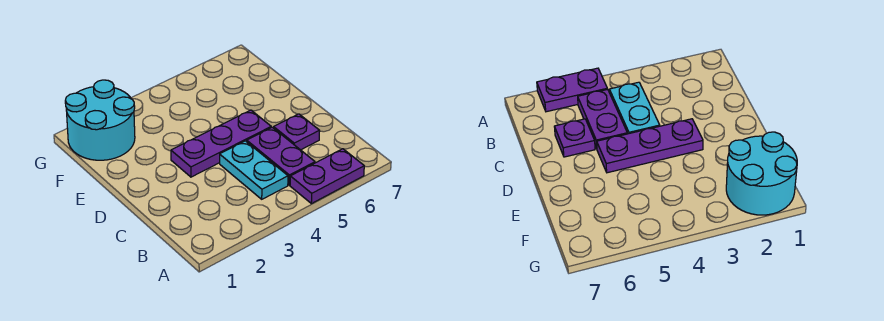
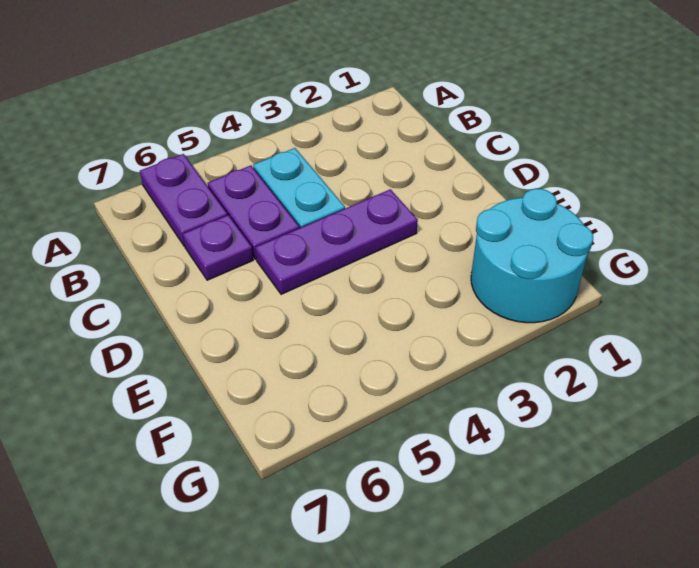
purple 1x2 plate [290,149,364,204] -> purple 1x2 plate turned to [140,154,227,246]

